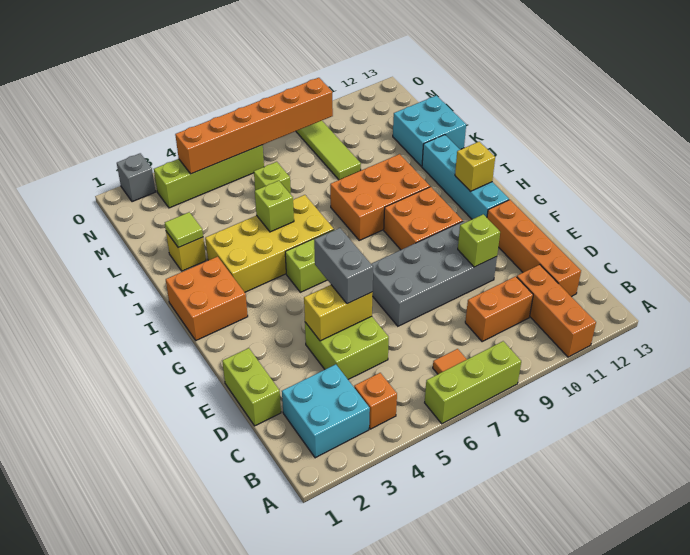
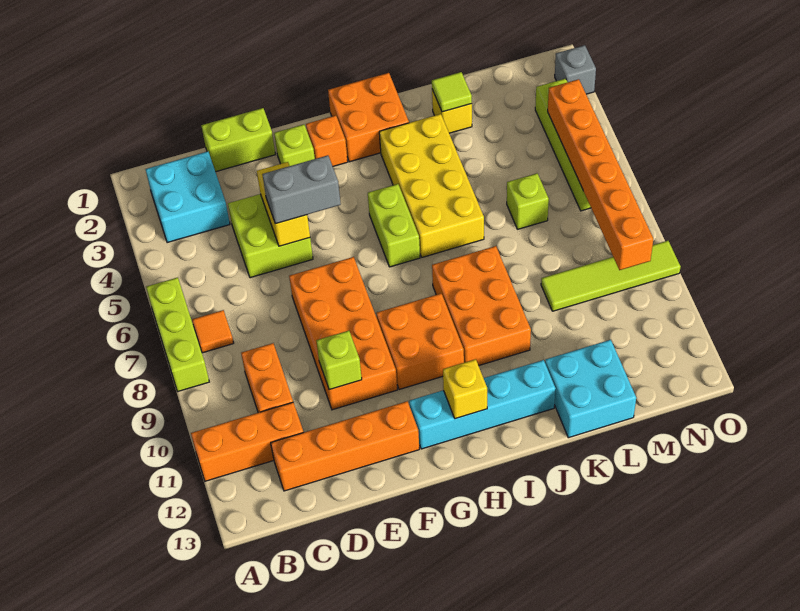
orange 1x1 brick [354,373,397,429] -> orange 1x1 brick moved to [306,115,348,166]
grey 2x4 brick [371,221,497,326] -> orange 2x4 brick [289,257,397,410]
lime 1x1 brick [255,181,294,232] -> lime 1x1 brick moved to [274,124,315,166]

